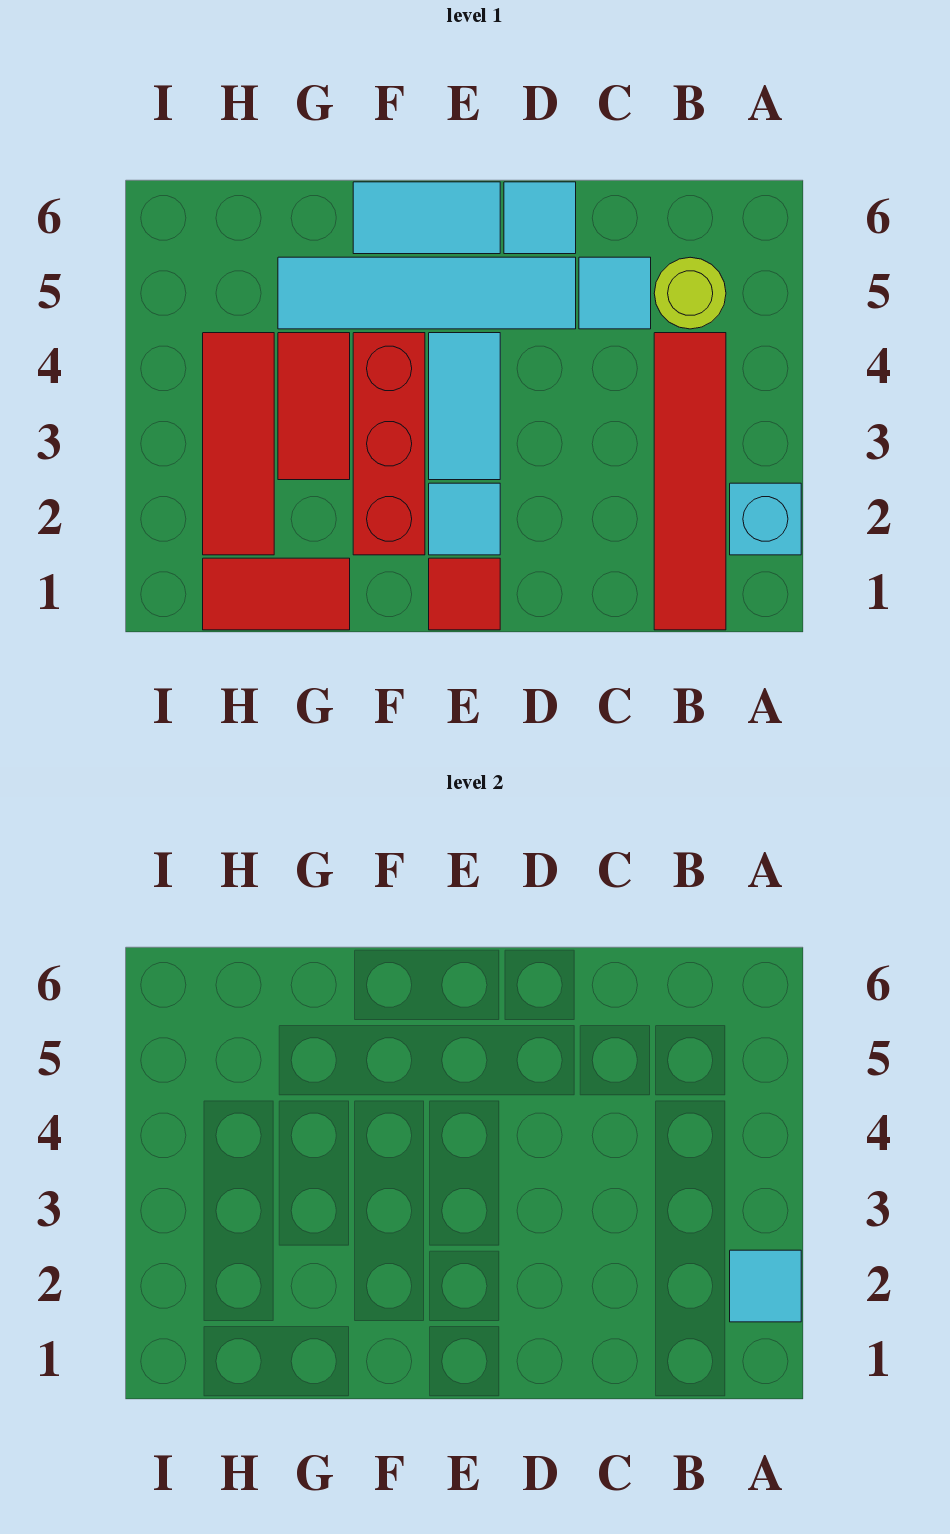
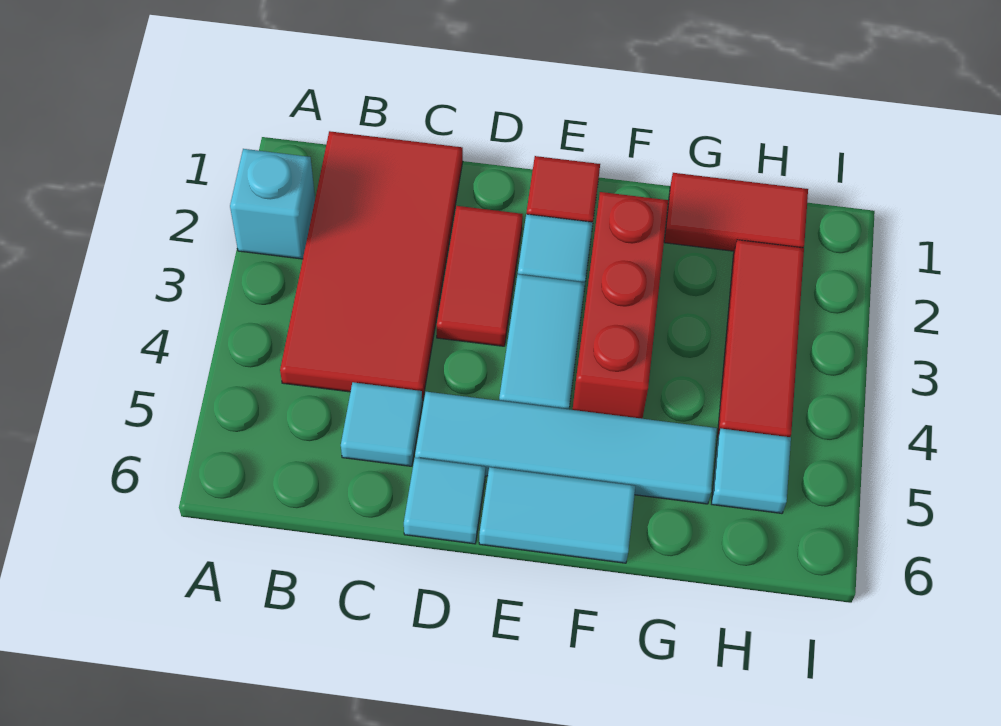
cyan 1x1 tile [730,1250,801,1322] -> cyan 1x1 tile moved to [712,429,791,513]
red 1x4 tile [654,333,726,630] -> red 2x4 tile [280,131,463,401]
lime 1x1 round brick [654,257,726,329] -> none
red 1x2 tile [278,333,350,480] -> red 1x2 tile moved to [437,206,523,346]

